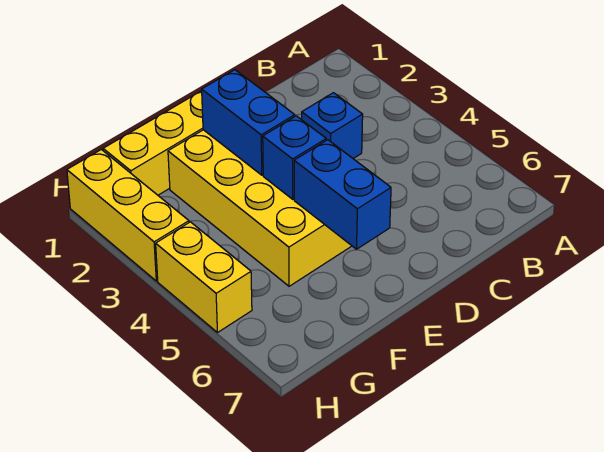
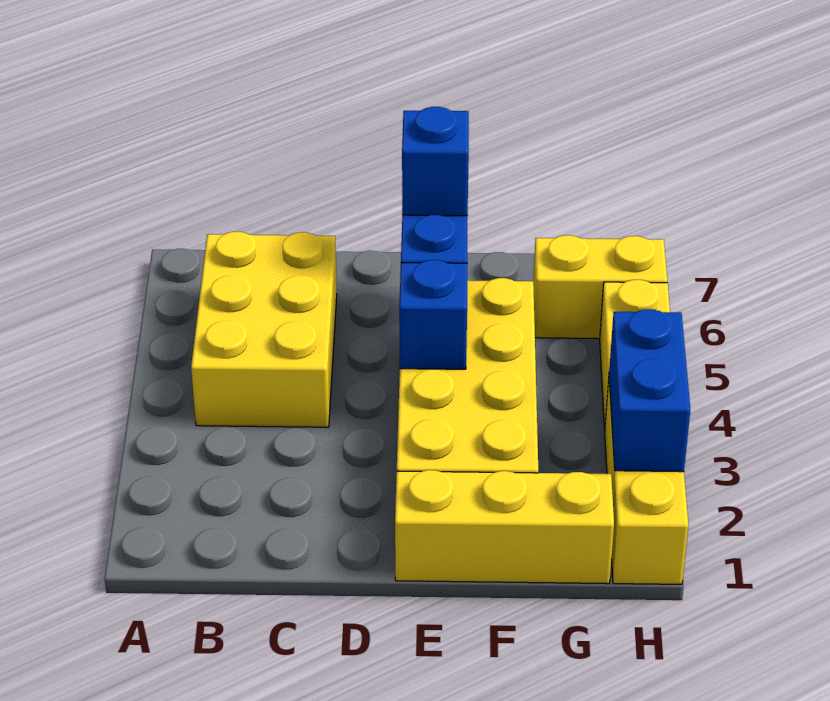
none -> yellow 2x3 brick [191,232,337,427]
blue 1x1 brick [302,93,363,158] -> blue 1x1 brick moved to [402,107,469,216]
blue 1x2 brick [202,70,295,175] -> blue 1x2 brick moved to [609,309,690,472]
none -> yellow 1x2 brick [533,235,667,339]

